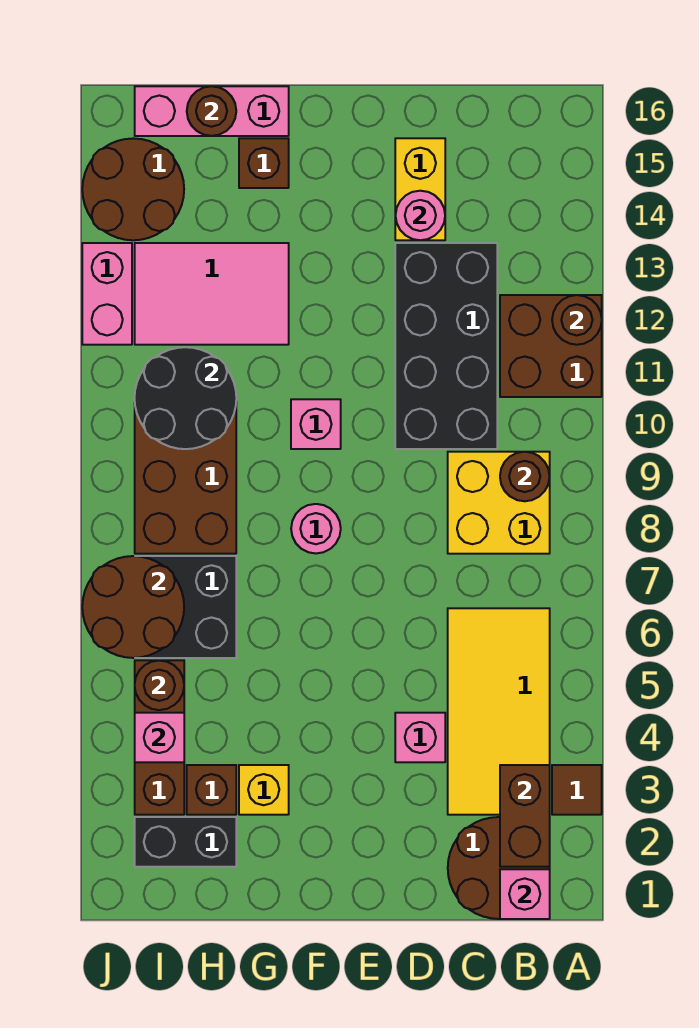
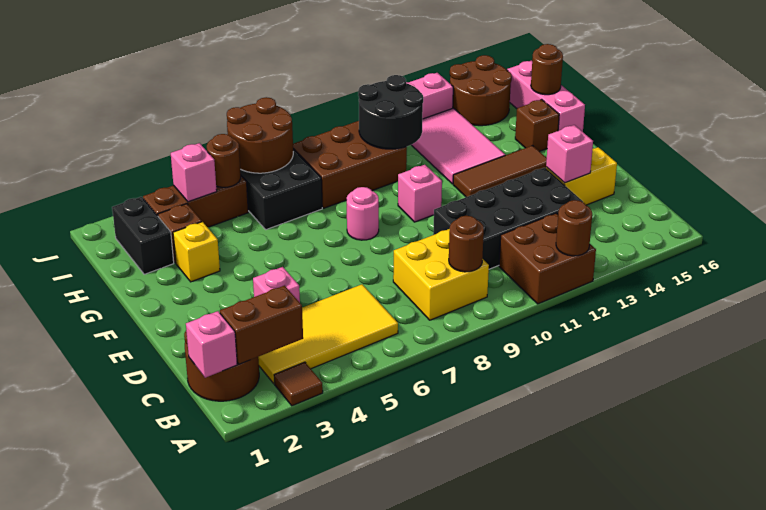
pink 1x1 round brick [395,191,445,240] -> pink 1x1 brick [546,125,593,183]
none -> brown 1x3 tile [453,146,547,197]

